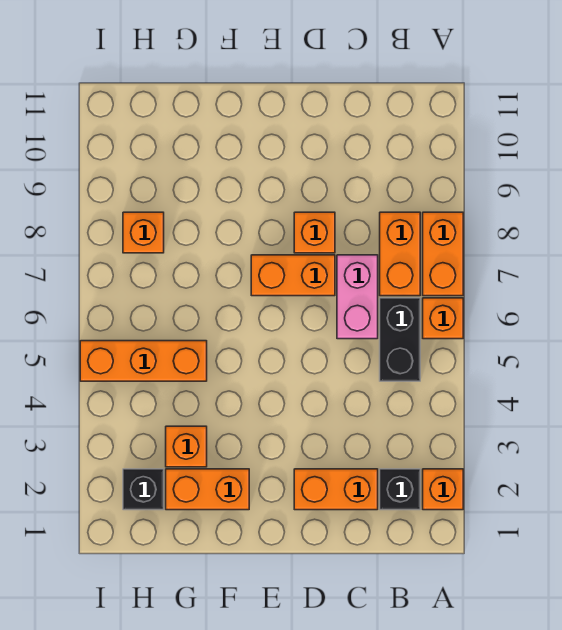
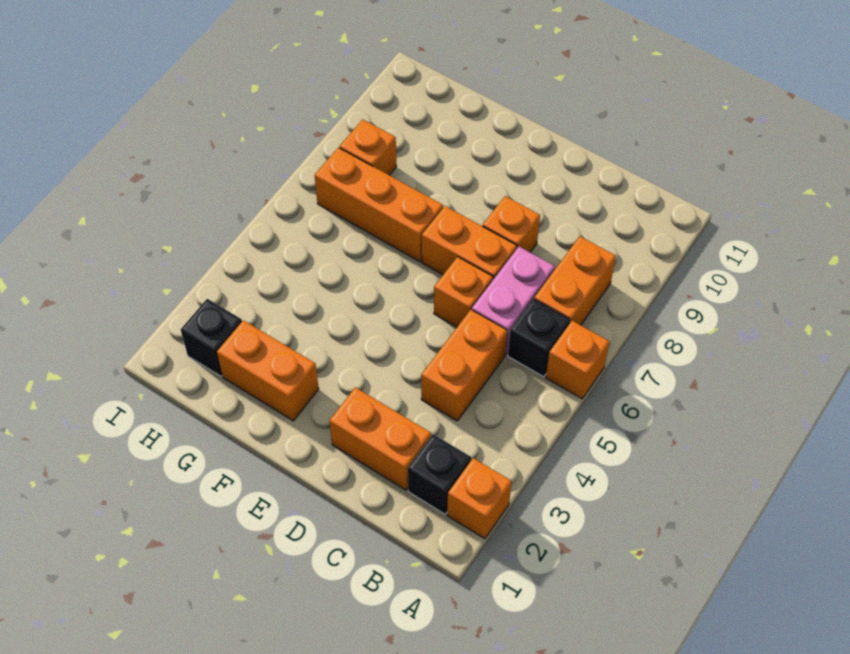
orange 1x2 brick [423,212,463,296] -> orange 1x2 brick moved to [421,310,507,421]
black 1x2 brick [380,298,420,381] -> black 1x1 brick [508,299,570,377]
orange 1x1 brick [166,426,207,467] -> orange 1x1 brick moved to [434,257,493,327]
orange 1x3 brick [80,341,207,381] -> orange 1x3 brick moved to [315,148,443,262]

